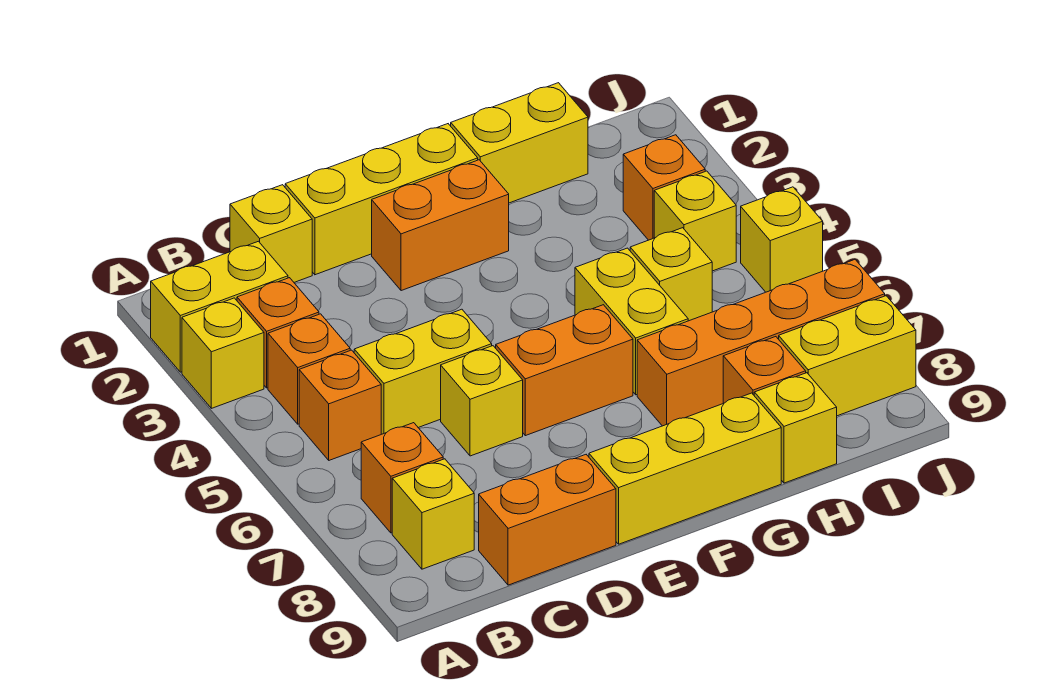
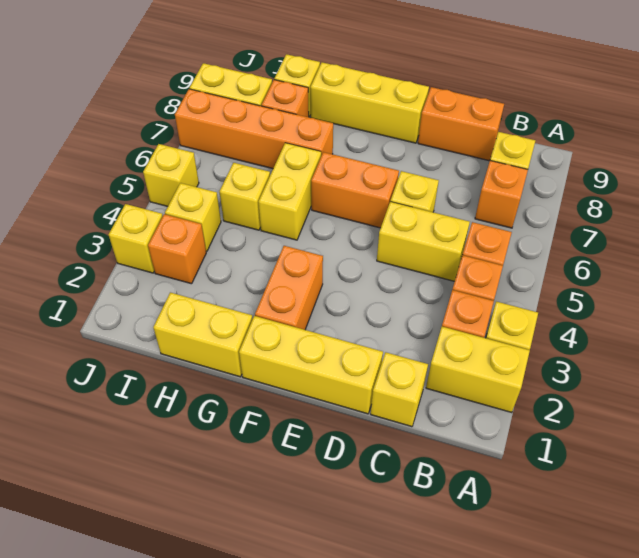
orange 1x2 brick [372,160,509,291] -> orange 1x2 brick turned to [255,246,323,330]
none -> yellow 1x1 brick [109,204,163,273]

